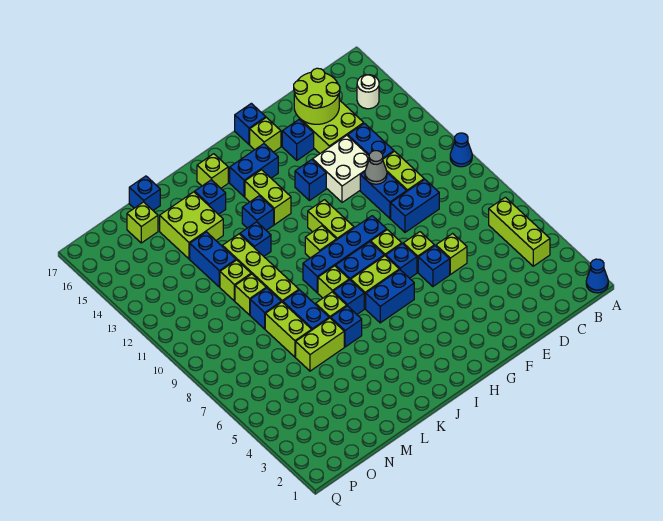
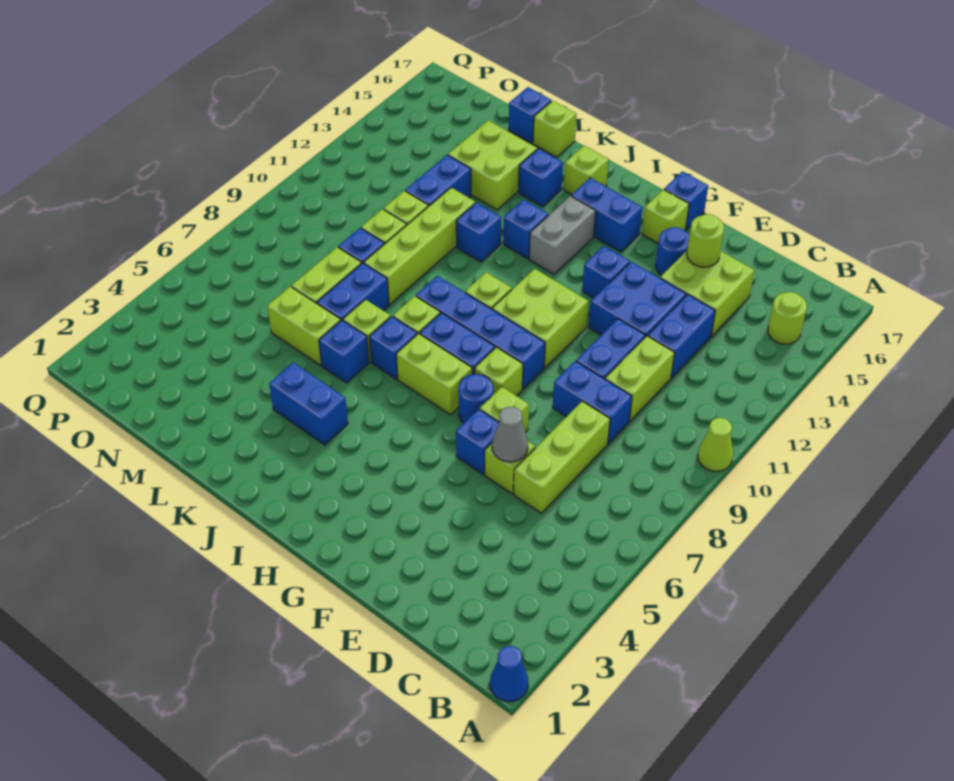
blue 1x1 cone [450,133,472,167] -> lime 1x1 cone [698,418,733,471]
lime 1x3 brick [489,197,550,266] -> lime 1x3 brick moved to [514,401,610,513]
white 1x1 round brick [357,75,379,109] -> lime 1x1 round brick [768,292,807,344]
lime 2x2 round brick [294,68,340,124] -> lime 1x1 round brick [687,214,724,267]
grey 1x1 cone [365,151,387,184] -> grey 1x1 cone moved to [492,407,528,462]
white 2x2 brick [313,136,369,202] -> blue 2x2 brick [589,262,686,337]
blue 1x1 brick [282,120,314,160] -> blue 1x1 round brick [656,227,690,276]
blue 1x1 brick [386,244,417,278] -> blue 1x1 round brick [459,374,493,423]
blue 1x2 brick [366,270,414,323] -> blue 1x2 brick moved to [269,363,348,445]
lime 1x2 brick [308,200,354,240] -> lime 2x2 brick [492,269,588,368]
lime 1x2 brick [245,170,291,225] -> grey 1x2 brick [529,196,596,274]
lime 1x1 brick [127,202,158,243] -> lime 1x1 brick moved to [533,101,577,157]

